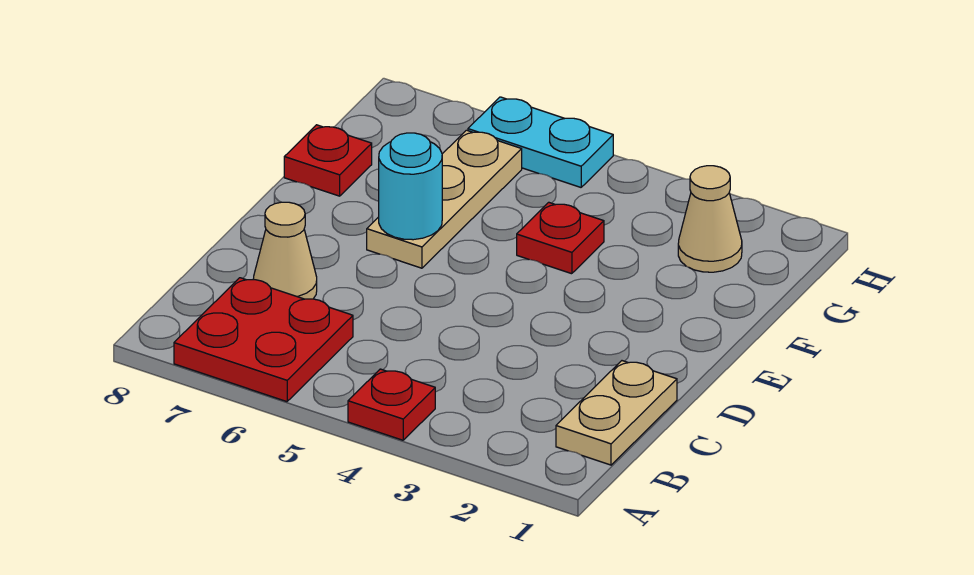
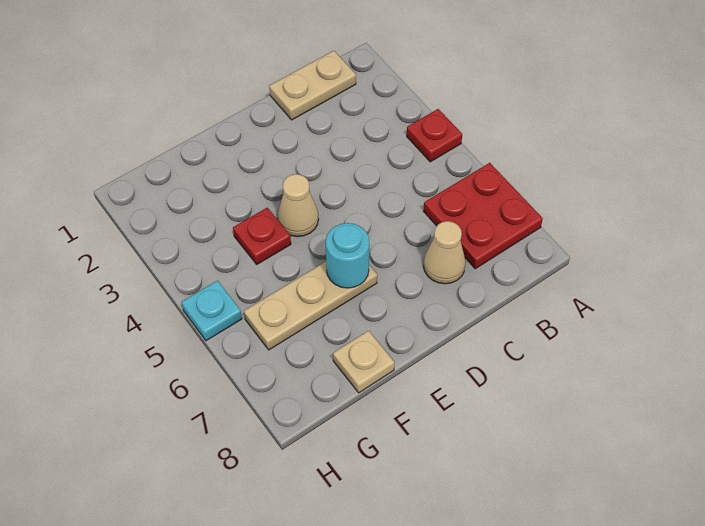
red 1x1 plate [284,125,372,196] -> tan 1x1 plate [333,331,395,393]
tan 1x1 cone [678,166,742,272] -> tan 1x1 cone moved to [278,174,319,237]
cyan 1x2 plate [468,97,613,187] -> cyan 1x1 plate [182,281,242,341]

